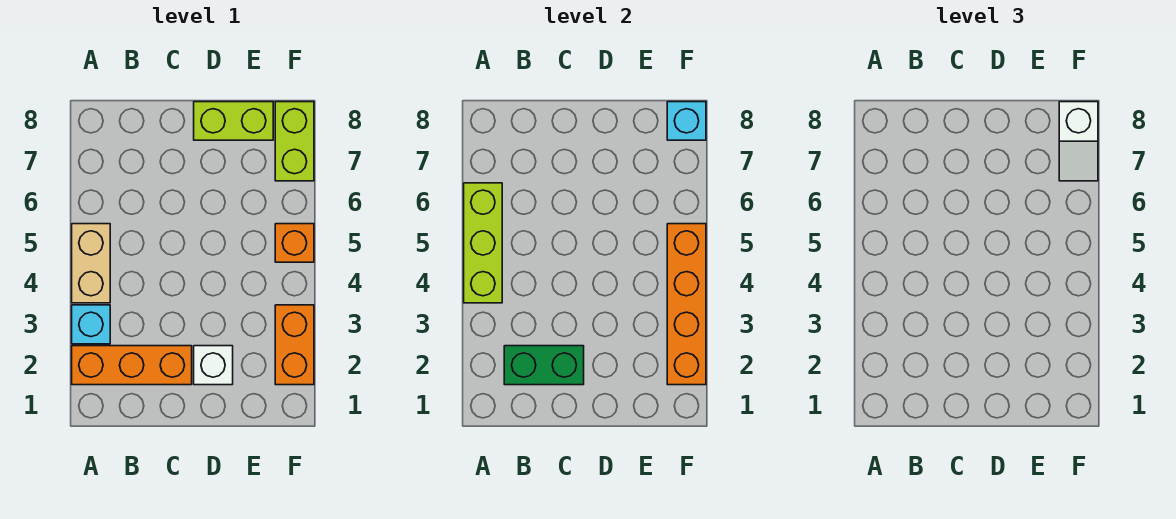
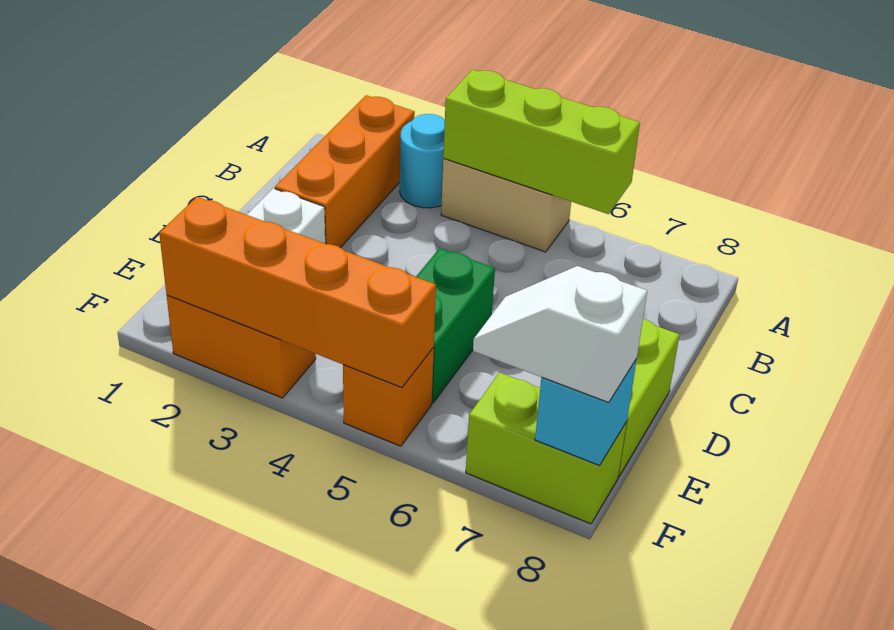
cyan 1x1 brick [72,305,110,344] -> cyan 1x1 round brick [400,114,445,208]
green 1x2 brick [504,346,584,385] -> green 1x2 brick moved to [416,248,495,403]

